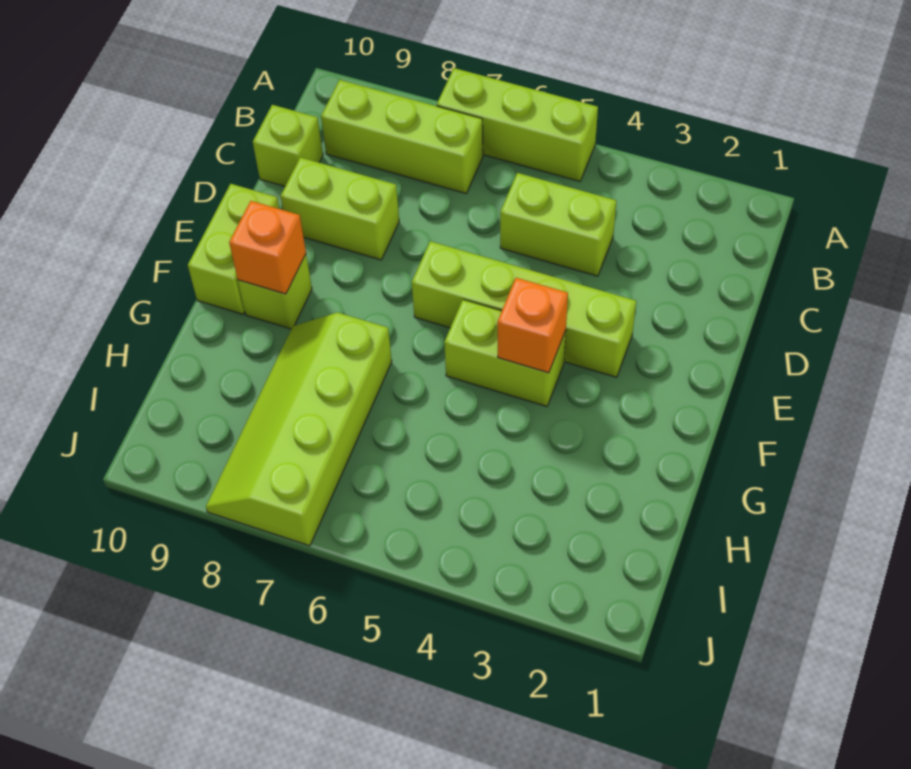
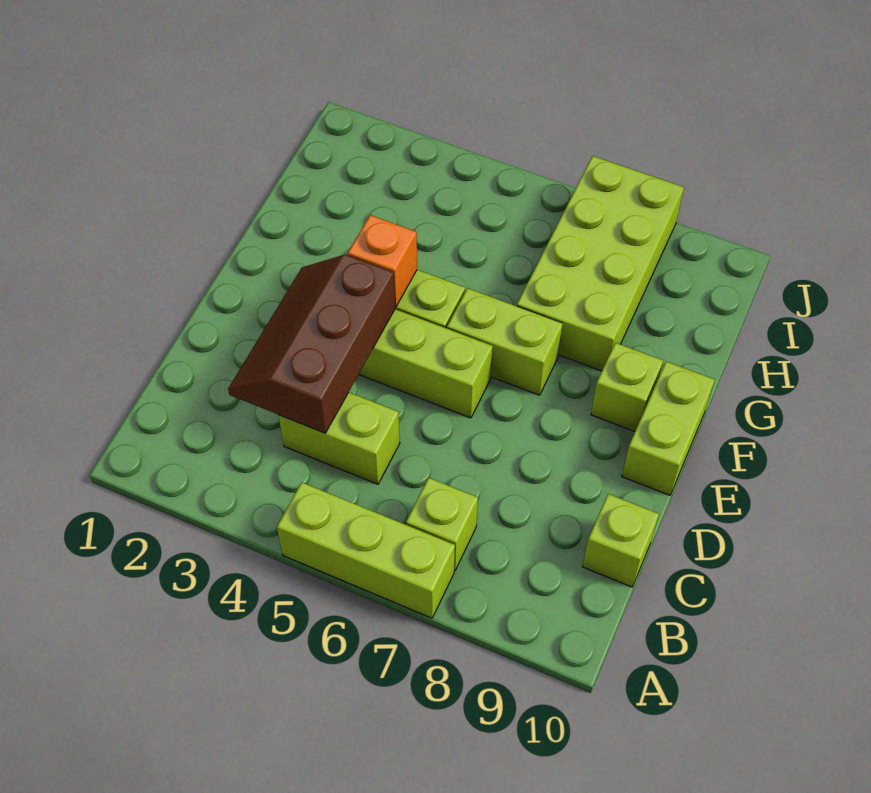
lime 1x3 brick [321,80,483,193] -> lime 1x1 brick [406,478,478,570]
none -> brown 2x3 slope [228,254,395,433]
lime 1x2 brick [281,157,399,260] -> lime 1x2 brick moved to [447,288,563,395]
orange 1x1 brick [229,201,306,294] -> none
lime 2x4 slope [206,312,392,546] -> lime 2x4 brick [517,156,684,371]

